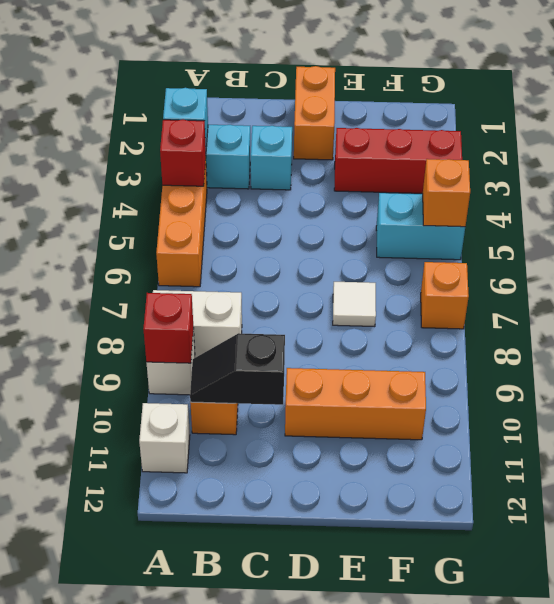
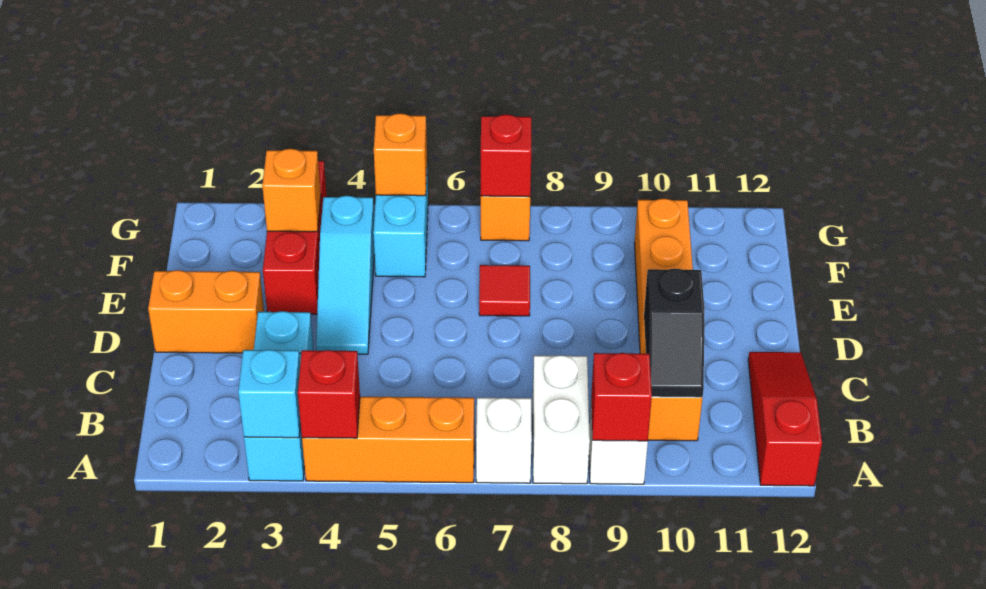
white 1x1 brick [139,403,190,473] -> white 1x1 brick moved to [476,398,532,483]
none -> red 1x3 slope [748,352,822,486]
none -> cyan 1x3 slope [316,196,375,354]
white 1x1 tile [333,282,376,327] -> red 1x1 tile [479,265,530,316]
none -> orange 1x1 brick [262,149,321,232]
none -> red 1x1 brick [481,114,531,197]

